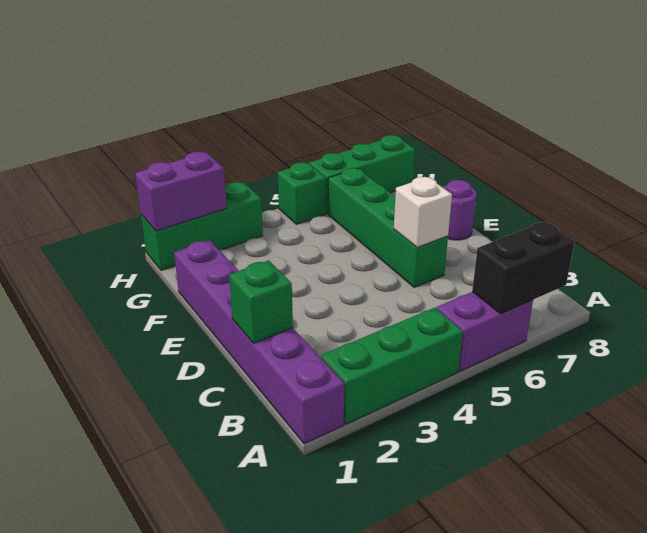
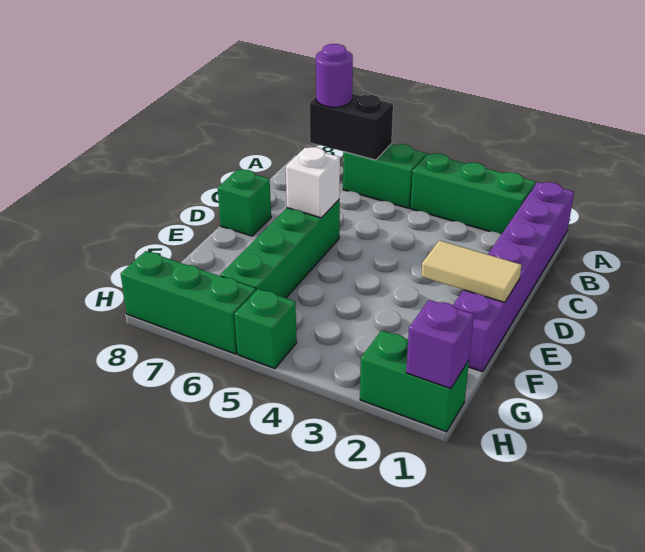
purple 1x2 brick [437,292,533,371] -> green 1x2 brick [343,144,426,208]
green 1x1 brick [229,260,293,343] -> green 1x1 brick moved to [218,170,271,236]
none -> tan 1x2 tile [421,240,522,302]
purple 1x1 round brick [443,180,477,240] -> purple 1x1 round brick moved to [316,44,353,107]
green 1x3 brick [141,182,263,270] -> green 1x2 brick [360,331,469,432]
purple 1x2 brick [135,152,227,231] -> purple 1x1 brick [406,300,474,389]

